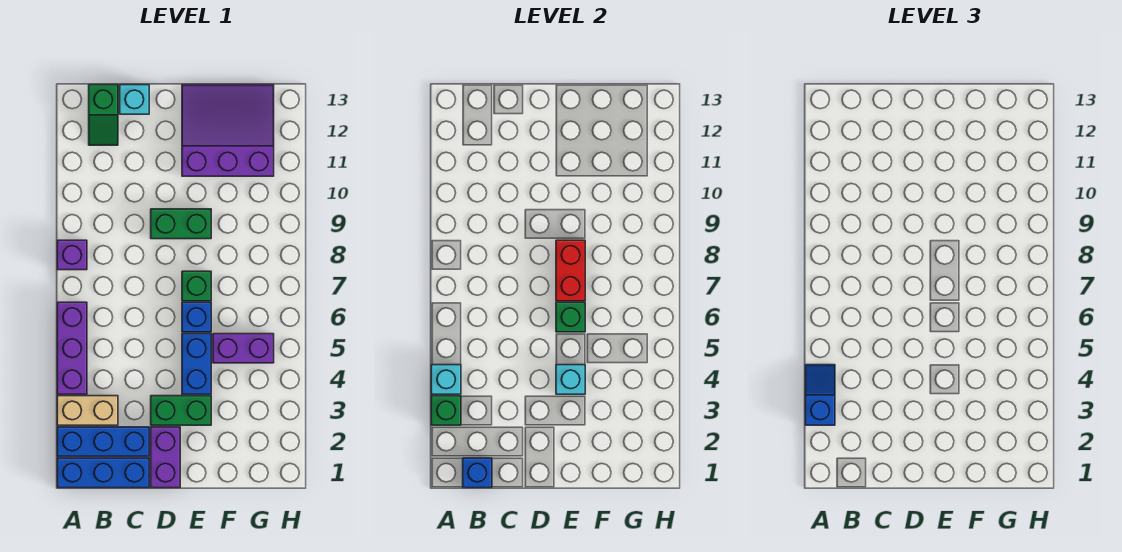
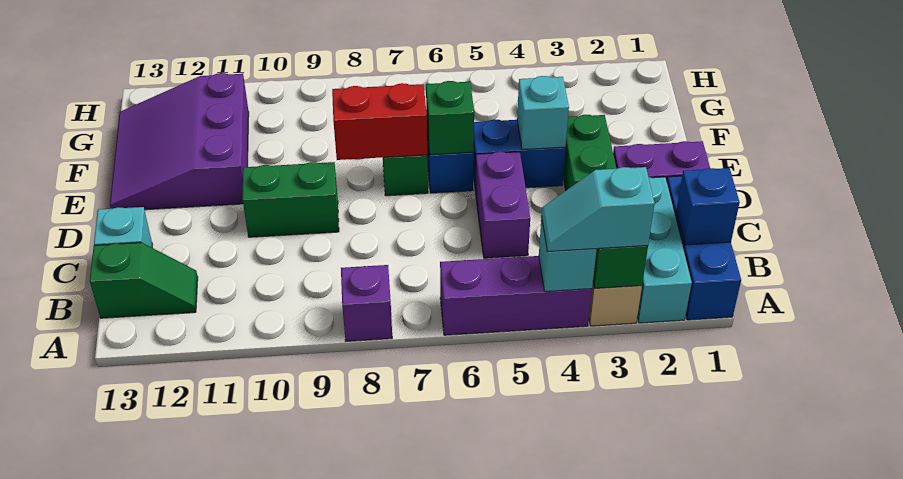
blue 1x3 brick [57,427,149,456] -> cyan 1x3 brick [637,177,692,323]
blue 1x2 slope [805,365,835,425] -> cyan 1x2 slope [542,167,655,252]
green 1x2 brick [151,209,211,239] -> green 1x2 brick turned to [242,162,339,237]
purple 1x2 brick [213,334,274,363] -> purple 1x2 brick moved to [475,152,530,258]

